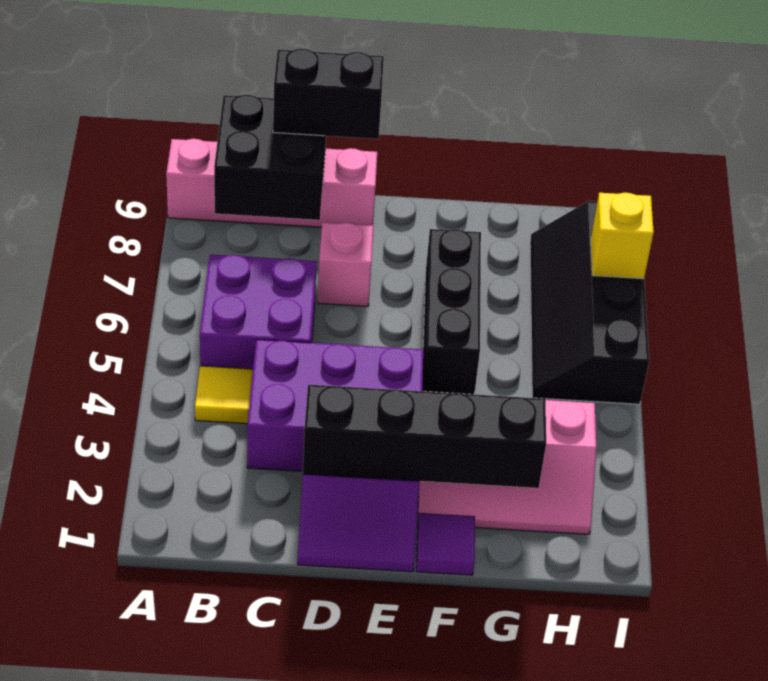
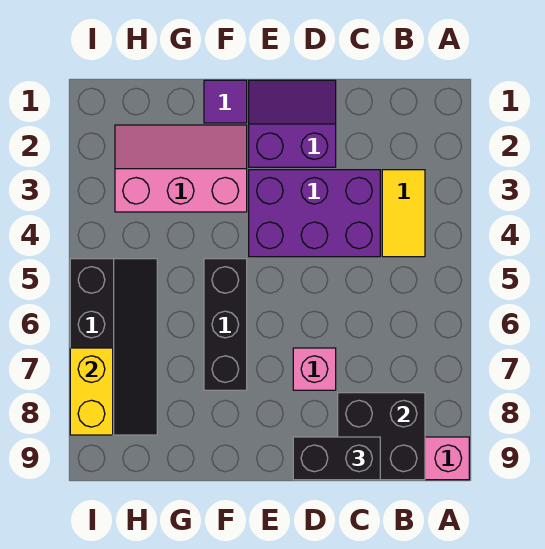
yellow 1x1 tile [195,366,253,424] -> yellow 1x2 tile [382,170,425,257]
purple 2x2 brick [200,255,317,369] -> none
black 1x4 brick [303,385,546,488] -> none
yellow 1x1 brick [591,193,654,279] -> yellow 1x2 brick [70,348,113,435]

